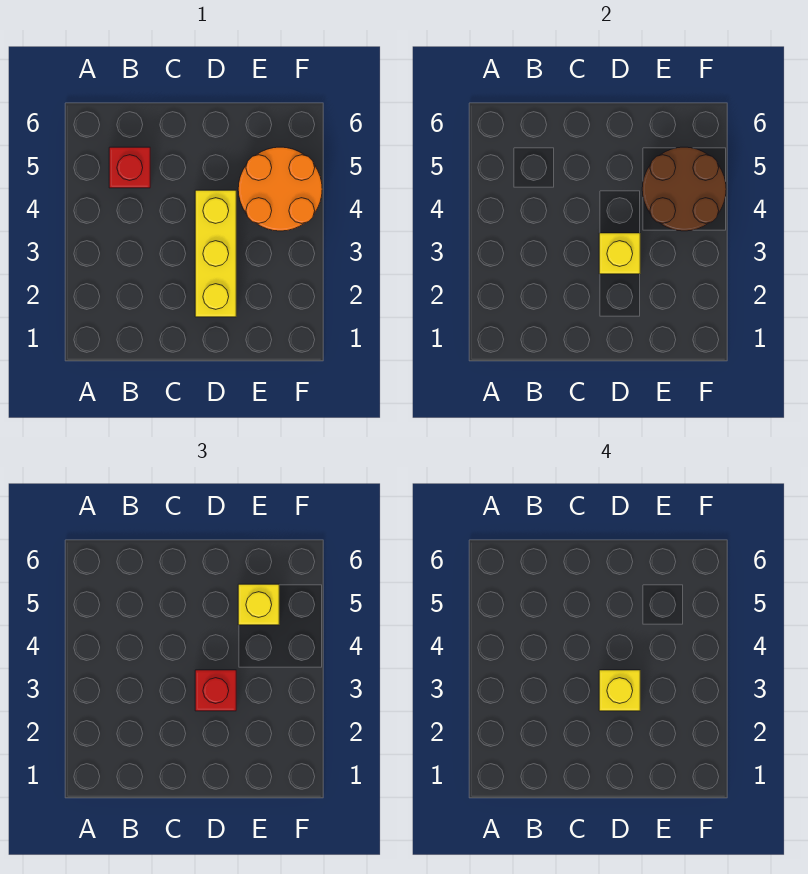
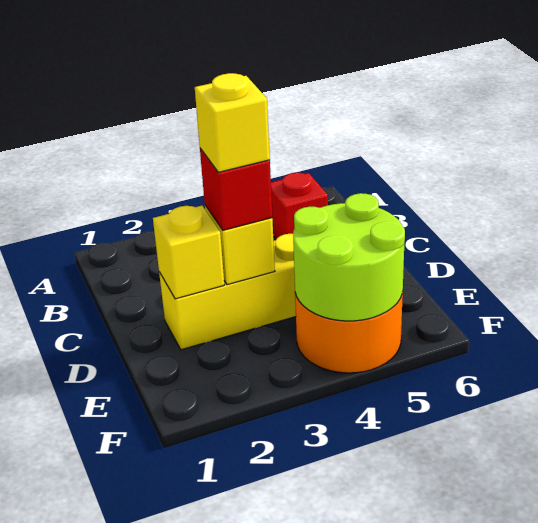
brown 2x2 round brick [642,147,726,231] -> lime 2x2 round brick [293,193,405,321]
yellow 1x1 brick [238,584,279,625] -> yellow 1x1 brick moved to [153,206,224,299]

